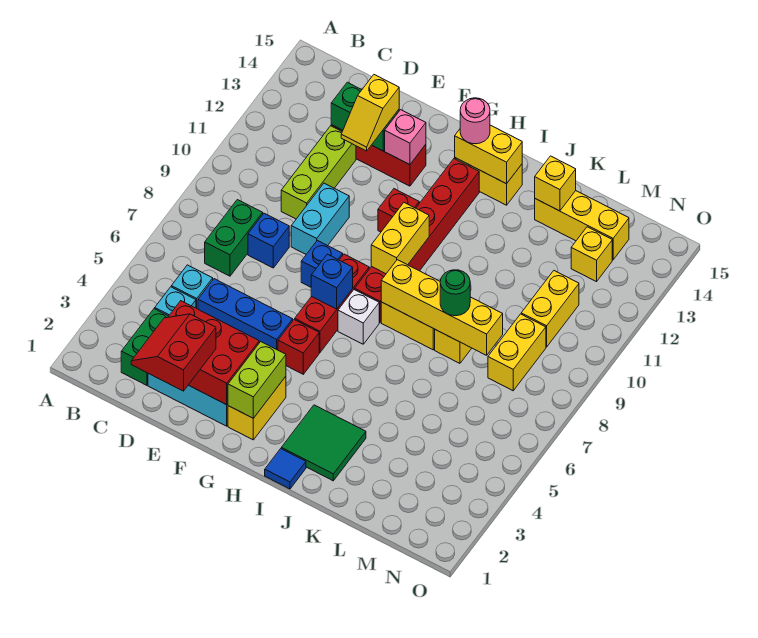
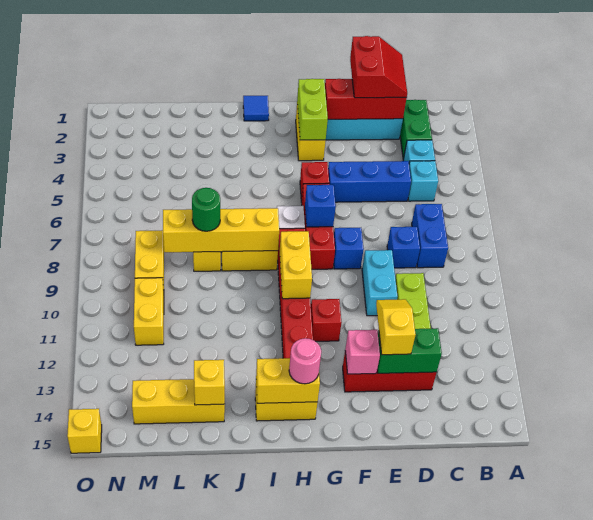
green 1x2 brick [205,200,263,276] -> blue 1x2 brick [412,204,448,268]
red 2x3 brick [168,301,259,405] -> red 1x3 brick [325,79,407,119]
green 2x2 tile [281,405,366,481] -> none
yellow 1x1 brick [571,227,612,282] -> yellow 1x1 brick moved to [67,409,102,453]

